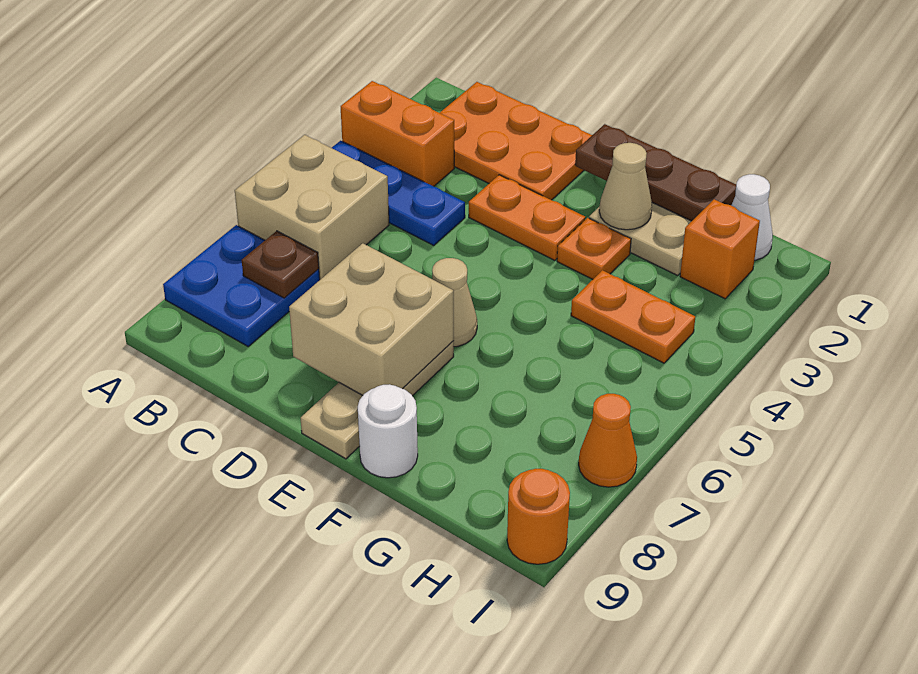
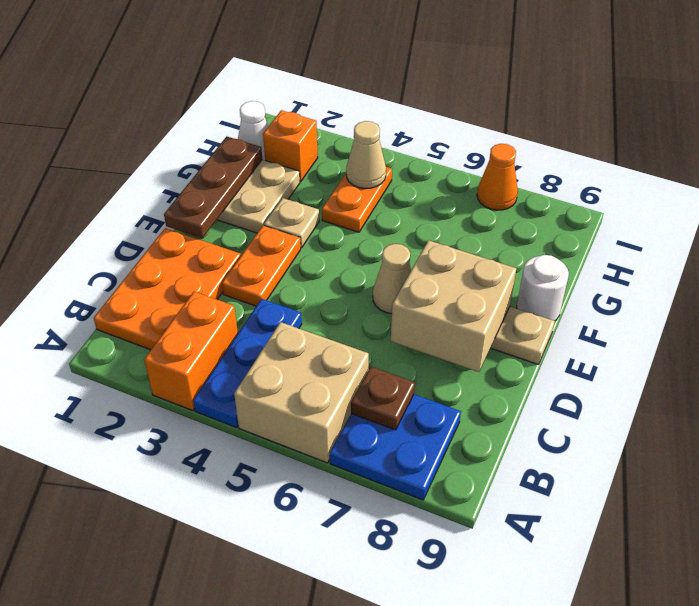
tan 1x1 cone [599,143,652,230] -> tan 1x1 cone moved to [346,121,386,188]
orange 1x1 plate [557,218,631,279] -> tan 1x1 plate [264,198,319,248]
orange 1x1 round brick [507,469,570,564] -> none

